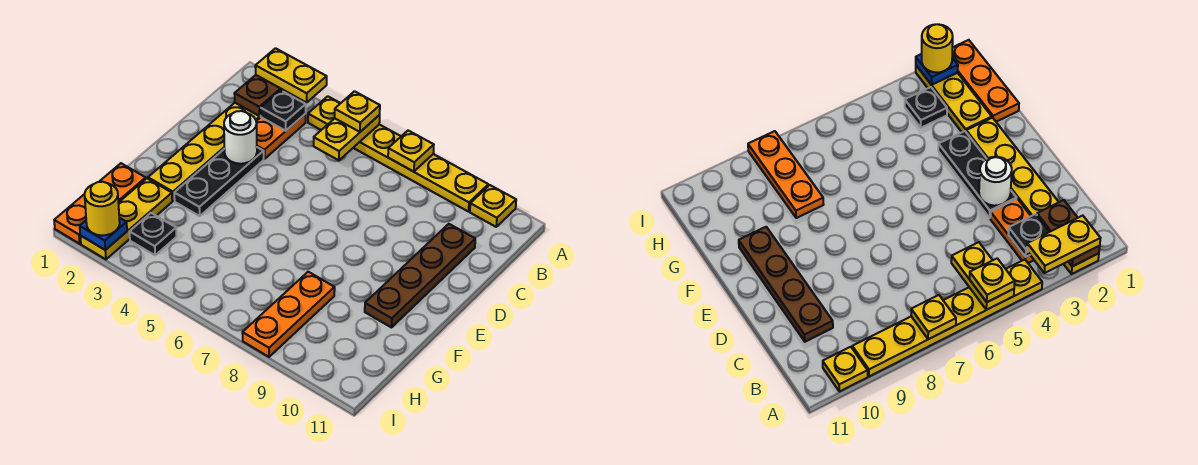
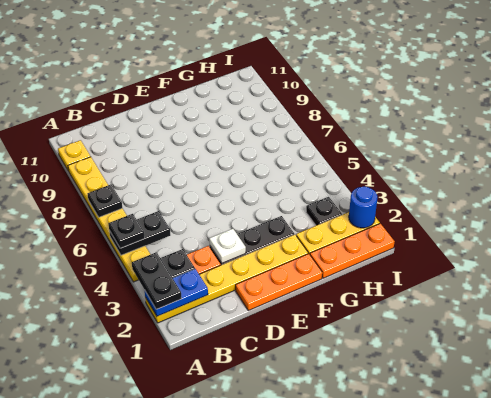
brown 1x2 plate [234,75,287,116] -> blue 1x2 plate [145,269,208,316]
yellow 1x2 plate [255,48,327,103] -> black 1x2 plate [132,252,182,309]
yellow 1x2 plate [314,115,380,160] -> black 1x2 plate [109,211,170,255]
yellow 1x1 plate [335,91,380,132] -> black 1x1 plate [108,214,145,248]
yellow 1x1 plate [388,131,434,172] -> black 1x1 plate [88,184,122,217]
brown 1x4 plate [365,224,475,328] -> none
white 1x1 round brick [224,111,257,164] -> white 1x1 plate [209,229,246,263]
orange 1x3 plate [242,272,335,357] -> orange 1x3 plate moved to [236,254,322,311]
blue 1x1 plate [80,218,127,250] -> blue 1x1 round brick [349,186,377,228]
yellow 1x1 round brick [85,182,120,236] -> none

